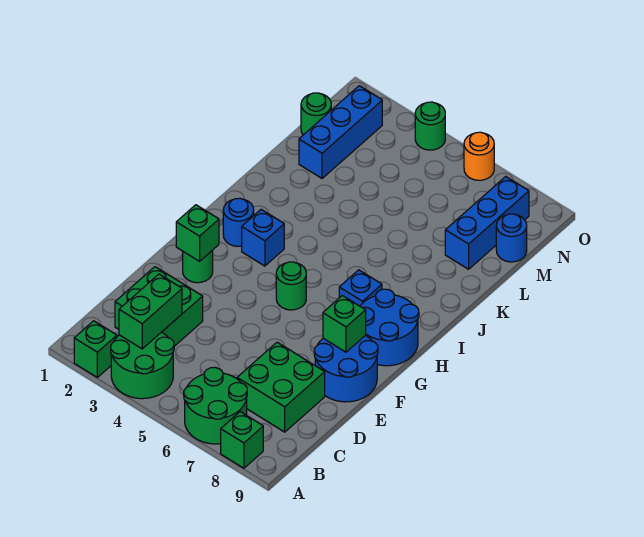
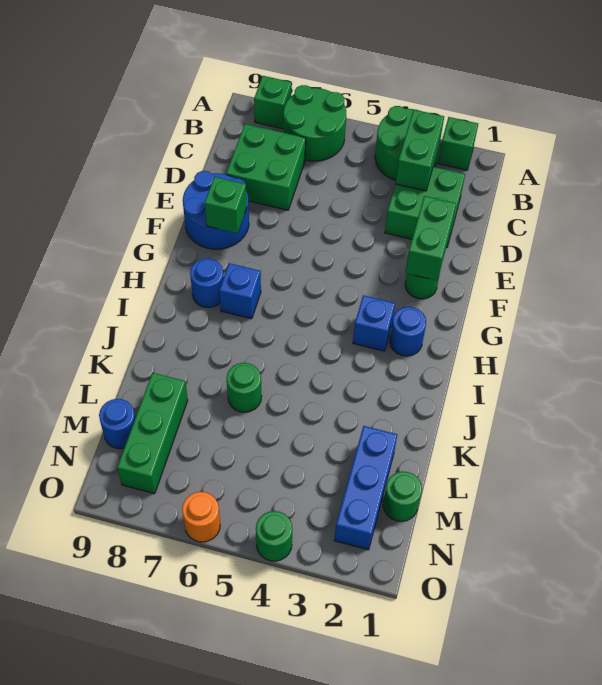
green 1x1 brick [176,205,219,261] -> green 1x2 brick [405,196,456,281]
green 1x1 round brick [276,262,306,310] -> green 1x1 round brick moved to [227,363,262,412]
blue 2x2 round brick [360,289,419,366] -> blue 1x1 round brick [190,259,224,308]
blue 1x3 brick [445,177,529,269] -> green 1x3 brick [117,373,188,494]

